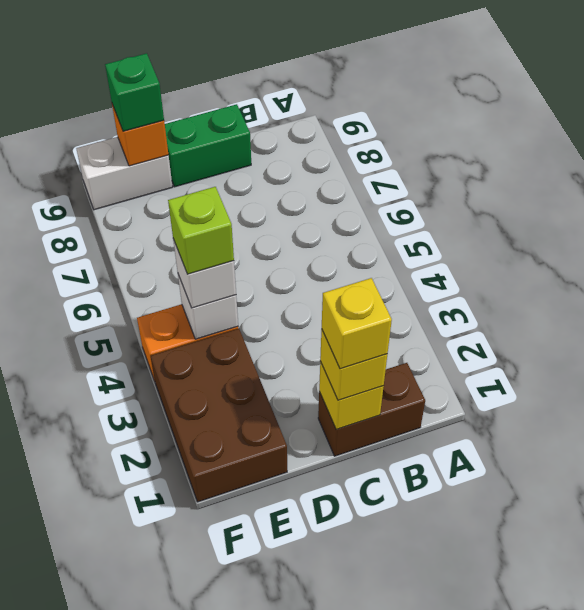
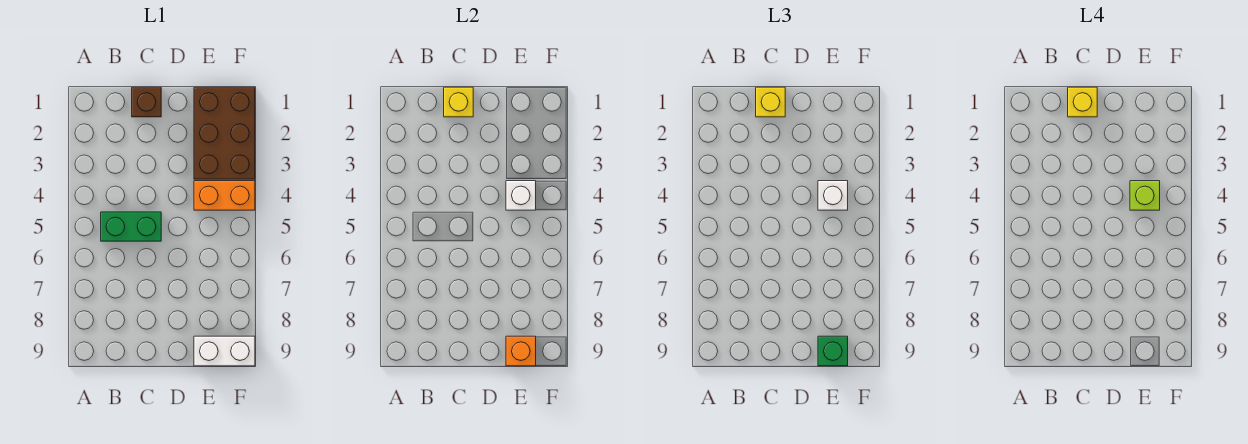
brown 1x2 brick [318,363,425,456] -> brown 1x1 brick [132,87,161,117]
green 1x2 brick [165,104,251,187] -> green 1x2 brick moved to [101,212,161,241]

